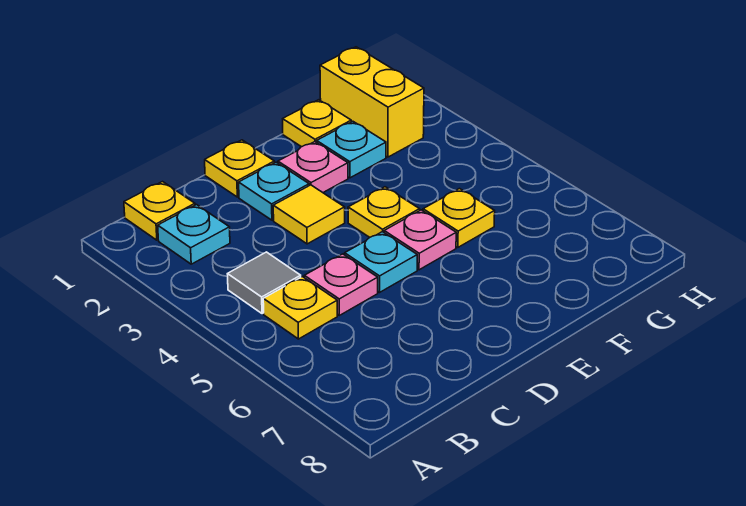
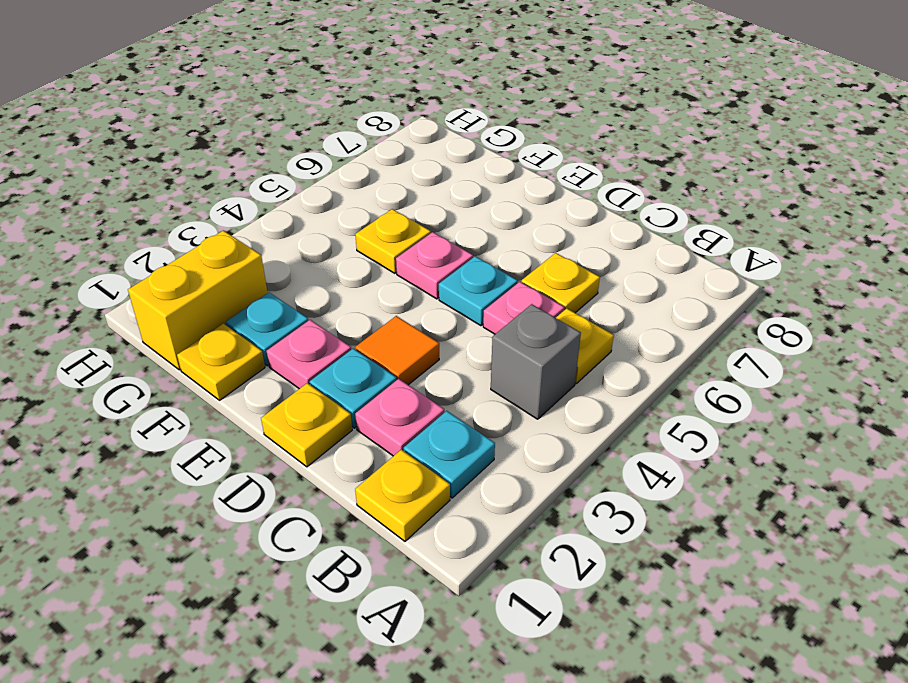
grey 1x1 tile [228,252,301,314] -> grey 1x1 brick [491,304,581,419]
none -> pink 1x1 plate [355,379,444,456]
yellow 1x1 tile [273,185,345,244] -> orange 1x1 tile [355,316,439,385]
yellow 1x1 plate [348,187,420,237] -> yellow 1x1 plate moved to [522,253,600,313]

